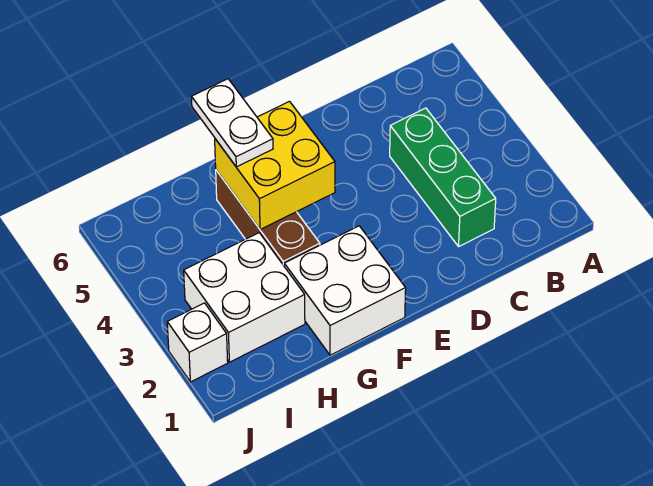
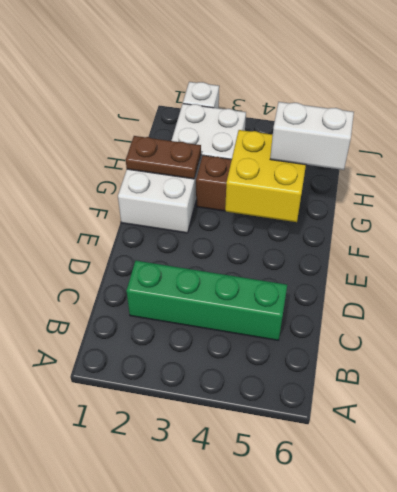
green 1x3 brick [390,108,496,246] -> green 1x4 brick [126,261,287,340]
none -> brown 1x2 plate [126,136,201,179]
white 1x2 plate [192,79,273,167] -> white 1x2 brick [270,102,354,170]

